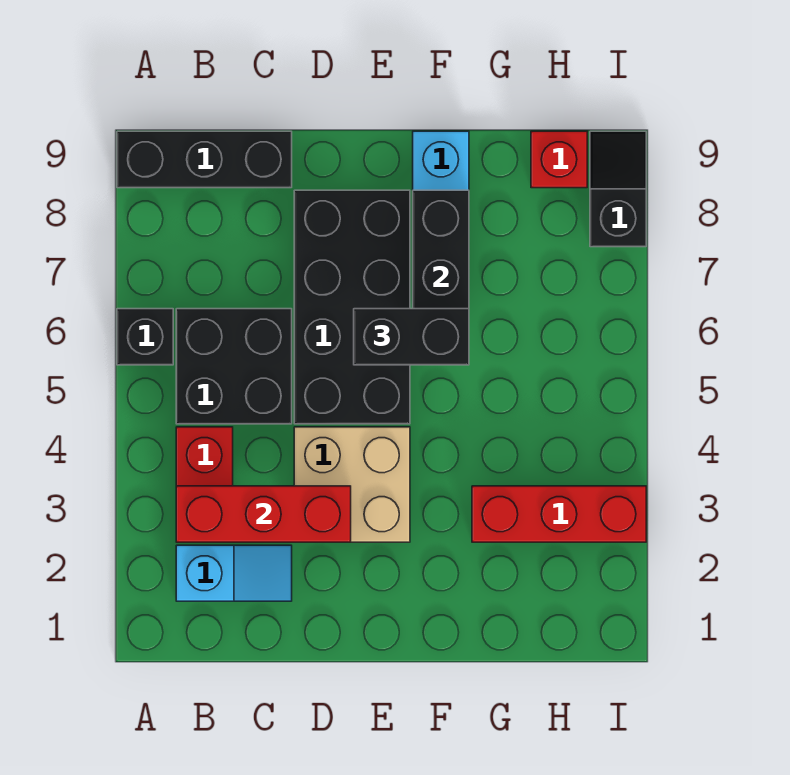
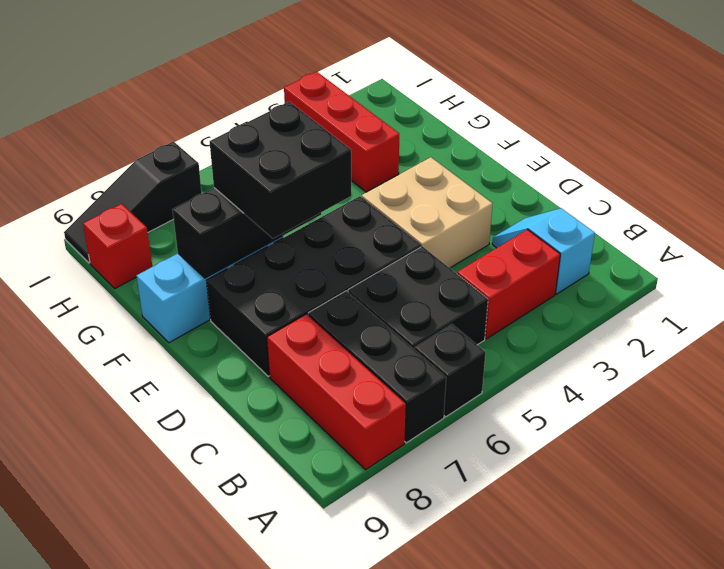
black 1x3 brick [117,131,292,188] -> black 1x3 brick moved to [308,291,446,443]
red 1x3 brick [176,486,351,542] -> red 1x3 brick moved to [267,314,406,470]
black 1x2 brick [354,309,469,365] -> black 2x2 brick [210,102,351,239]
black 1x2 slope [590,131,646,247] -> black 1x3 slope [64,142,202,263]

